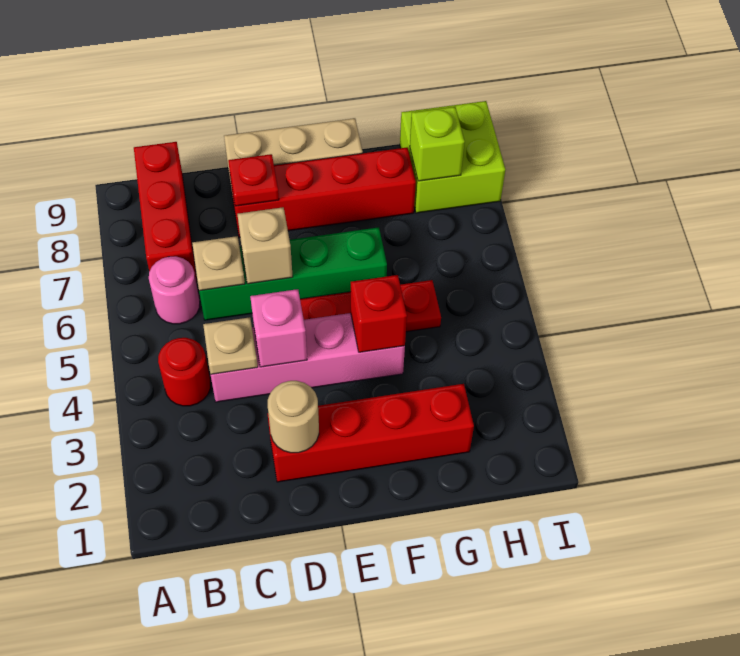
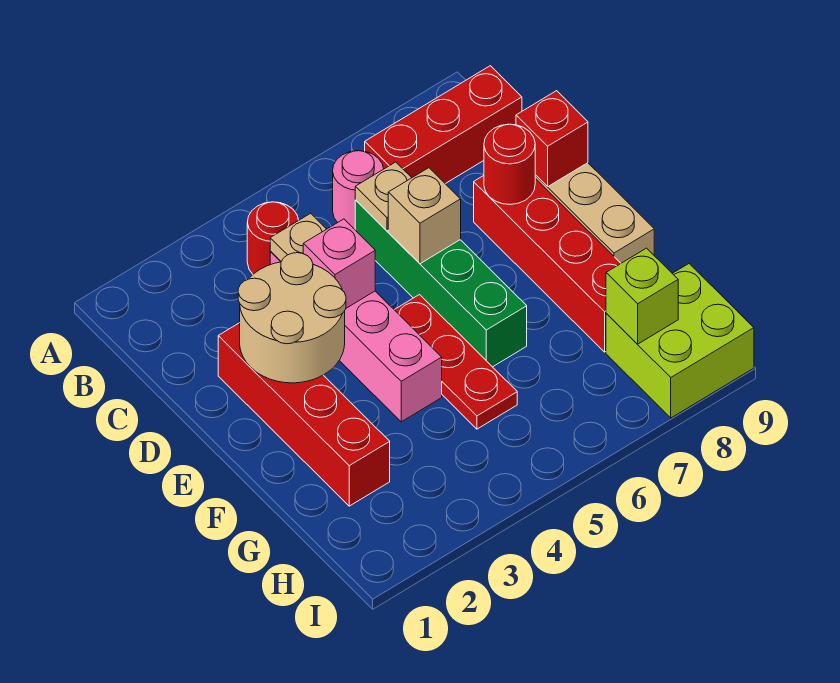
tan 1x1 round brick [268,381,319,453] -> tan 2x2 round brick [238,253,346,383]
red 1x1 plate [228,154,279,206] -> red 1x1 round brick [484,124,535,205]
red 1x1 brick [351,275,407,352] -> red 1x1 brick moved to [516,91,588,187]

